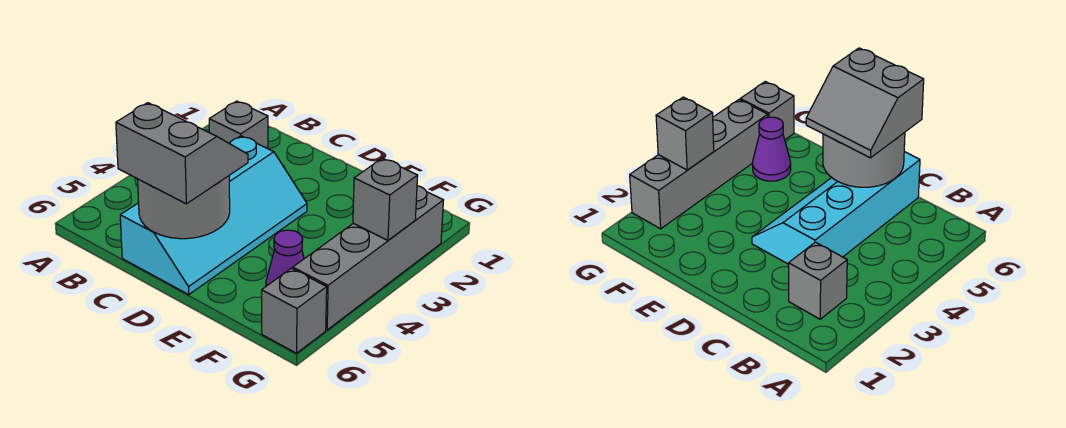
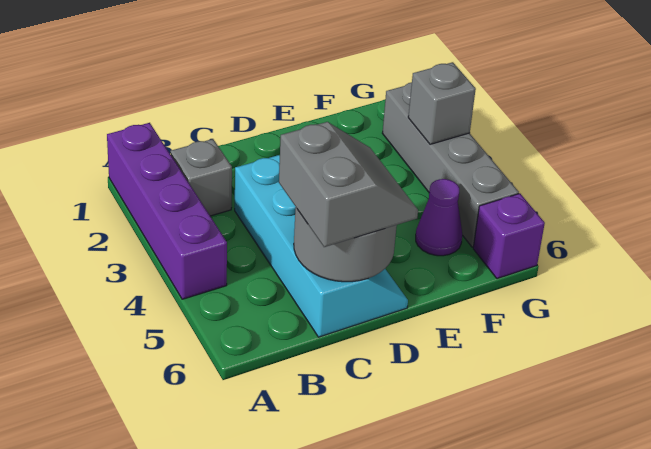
none -> purple 1x4 brick [107,123,227,299]
grey 2x2 slope [116,103,248,204] -> grey 2x2 slope turned to [279,122,418,247]
grey 1x1 brick [262,268,327,353] -> purple 1x1 brick [473,193,545,279]

